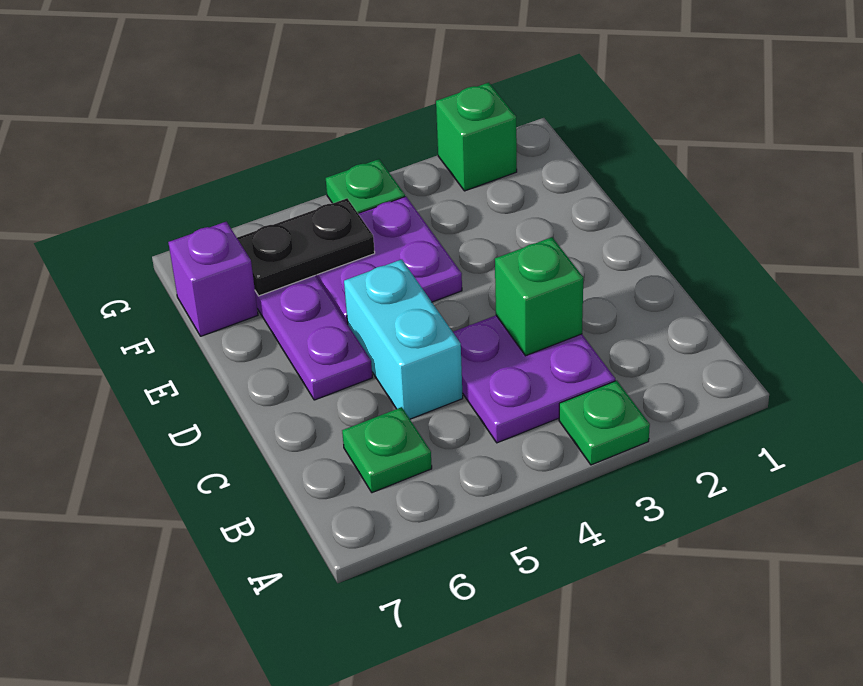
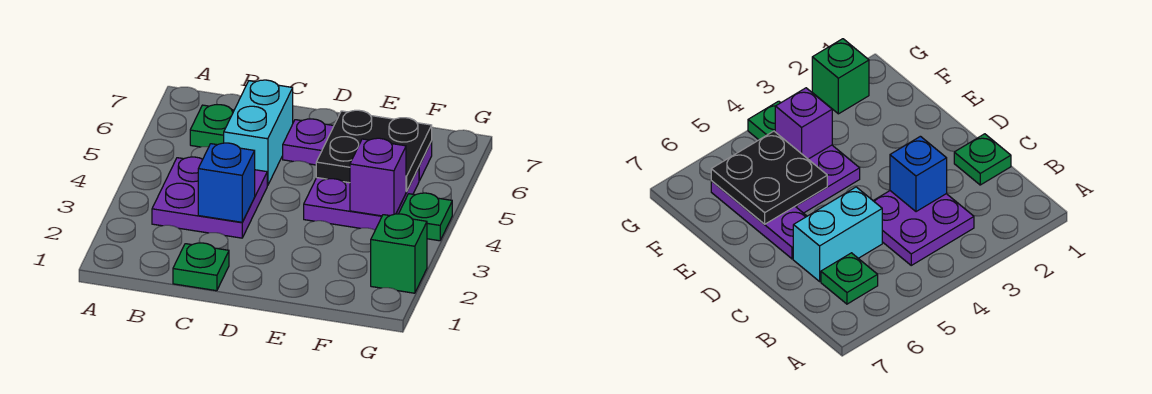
green 1x1 plate [559,381,650,465] -> green 1x1 plate moved to [173,243,229,291]
green 1x1 brick [495,237,583,356] -> blue 1x1 brick [198,143,255,222]
cyan 1x2 brick [344,259,463,419] -> cyan 1x2 brick turned to [224,80,293,186]
black 1x2 plate [237,198,375,296] -> black 2x2 plate [316,110,432,191]
purple 1x1 brick [168,222,258,336] -> purple 1x1 brick moved to [350,138,406,216]

